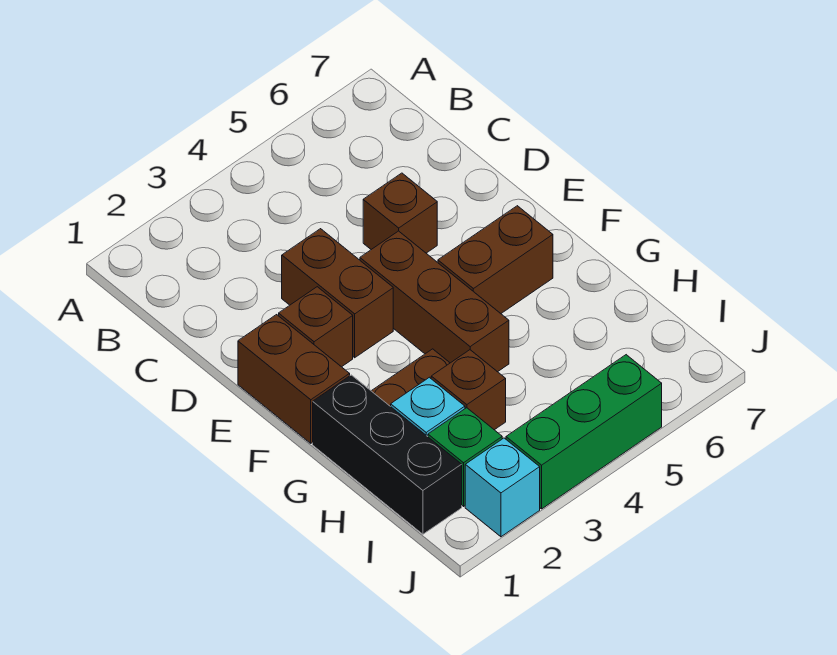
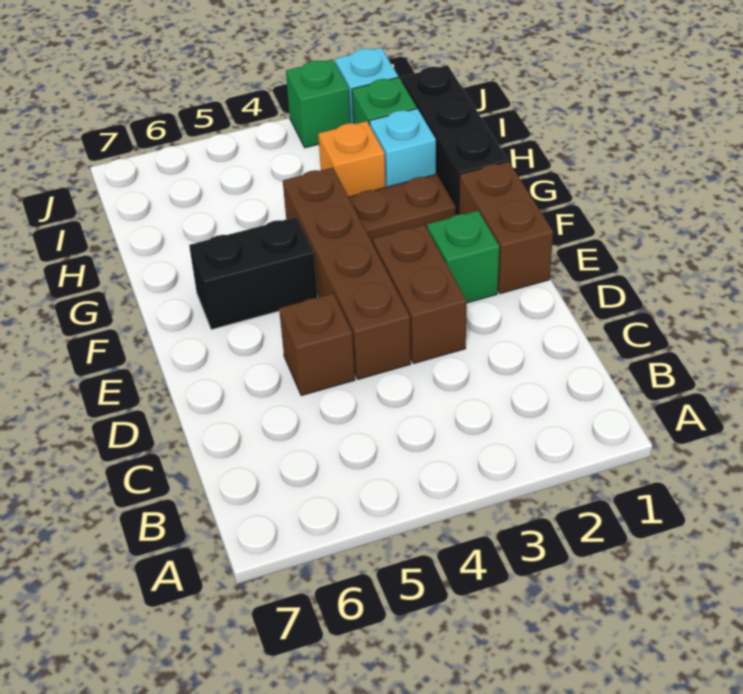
brown 1x1 brick [279,287,353,367] -> green 1x1 brick [427,211,499,303]
brown 1x3 brick [360,231,509,372] -> brown 1x4 brick [283,168,411,379]
brown 1x2 brick [438,206,553,313] -> black 1x2 brick [189,217,318,330]
brown 1x1 brick [431,350,506,430] -> orange 1x1 brick [318,121,385,197]
green 1x3 brick [506,355,662,509] -> green 1x1 brick [286,59,350,148]

